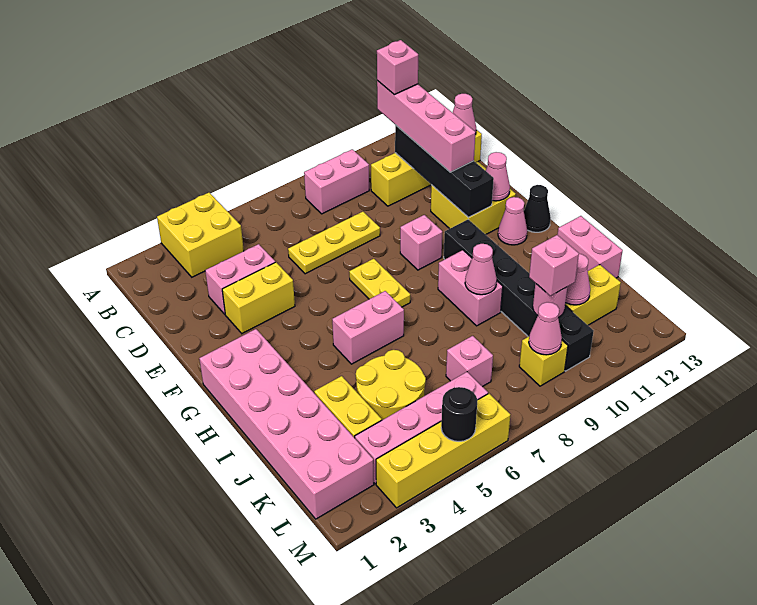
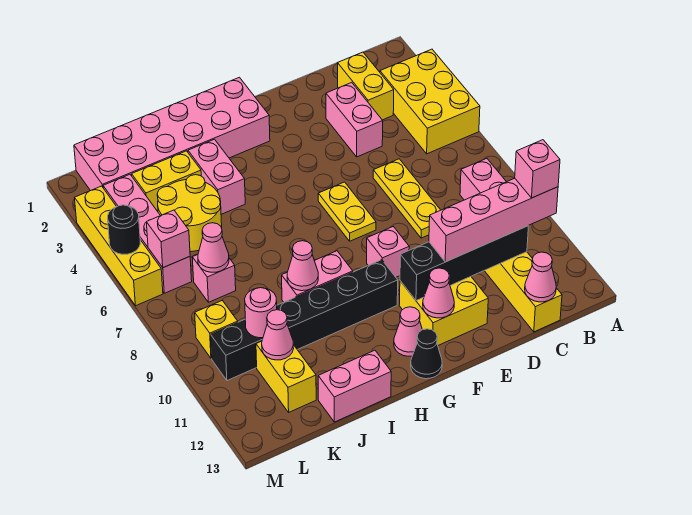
yellow 2x2 brick [157,193,244,277] -> yellow 2x3 brick [380,49,480,154]
yellow 1x2 brick [222,262,295,333] -> yellow 1x2 brick moved to [337,52,394,120]
yellow 1x2 plate [349,259,410,307] -> yellow 1x2 plate turned to [318,182,376,241]
pink 1x2 brick [332,291,404,364] -> pink 1x2 brick moved to [188,139,245,214]
pink 1x1 brick [529,235,579,296] -> pink 1x1 brick moved to [146,210,190,268]
pink 1x1 cone [529,302,562,355] -> pink 1x1 cone moved to [198,223,229,272]

